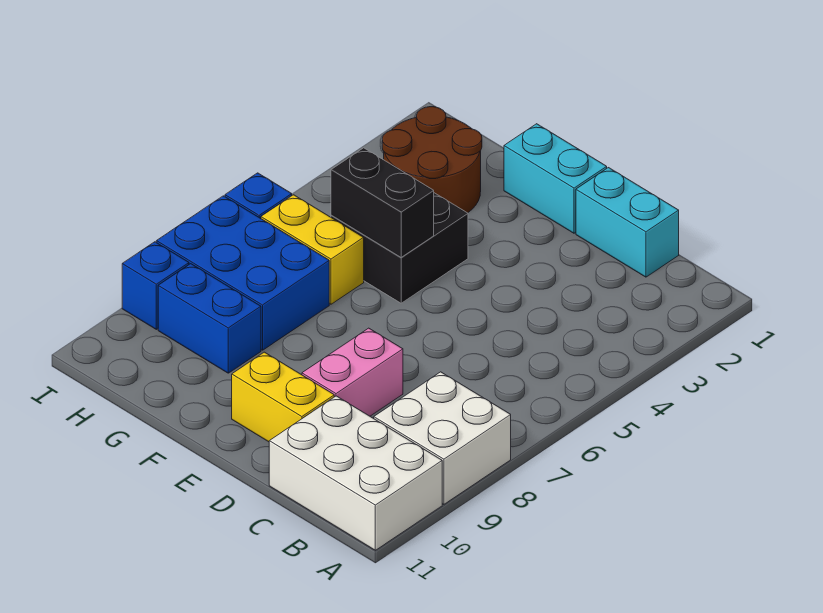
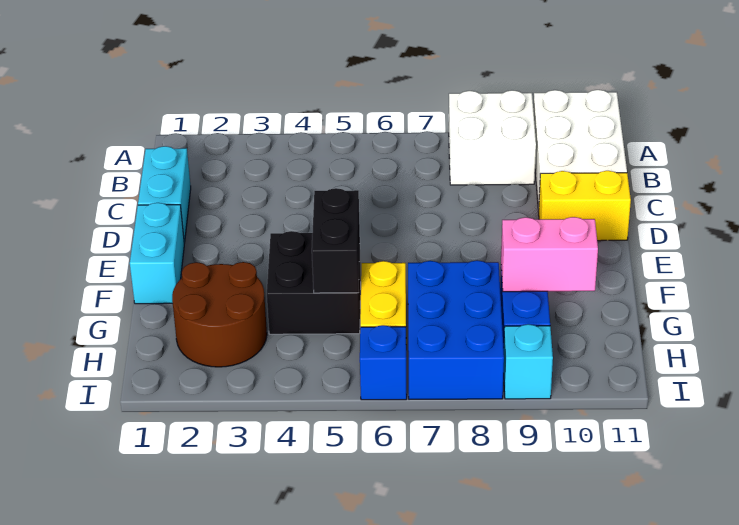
pink 1x2 brick [302,328,403,416] -> pink 1x2 brick moved to [501,217,598,292]
yellow 1x2 brick [232,352,334,442] -> yellow 1x2 brick turned to [539,171,631,241]
blue 1x1 brick [122,242,189,329] -> cyan 1x1 brick [503,324,553,399]

